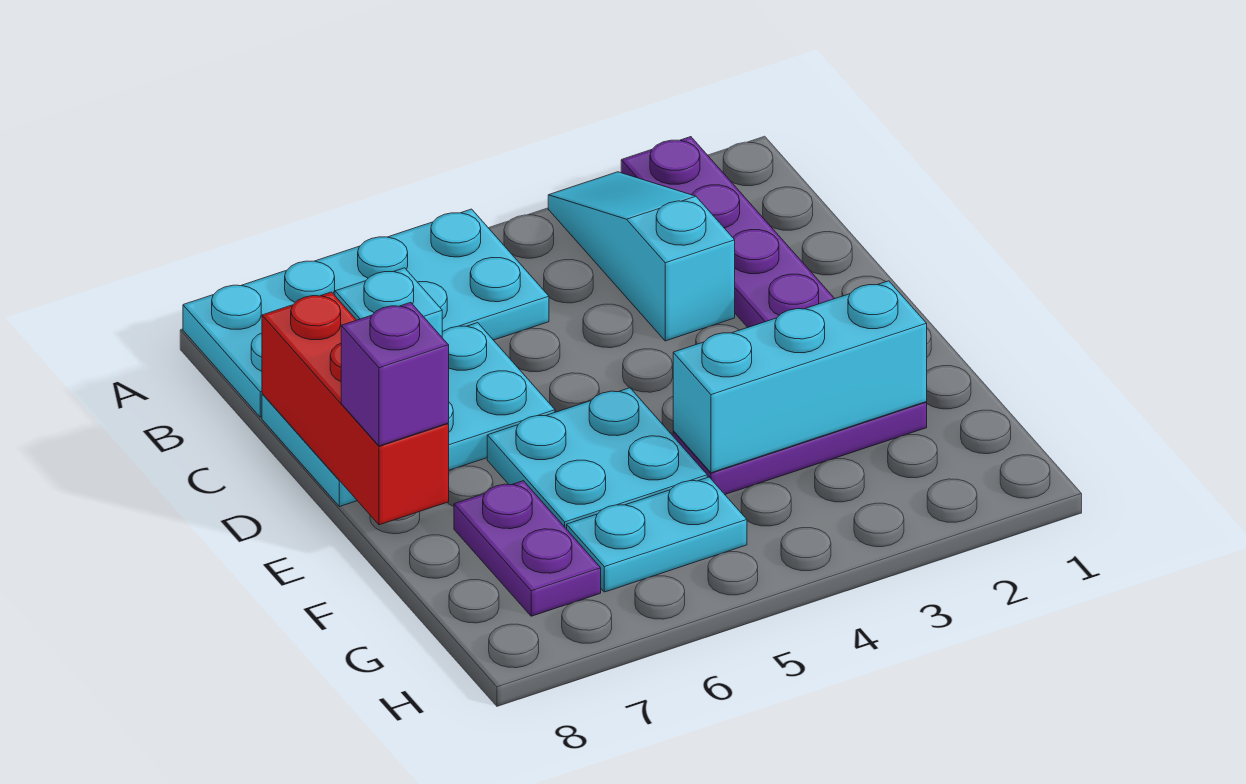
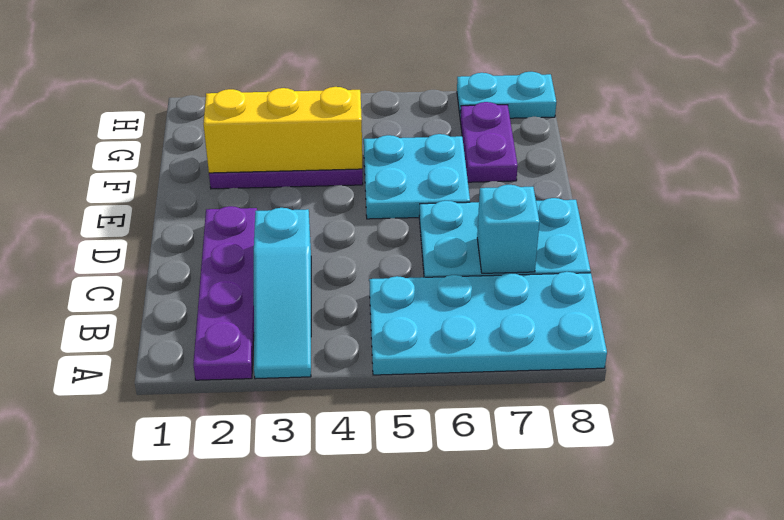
red 1x3 brick [262,292,449,525] -> none
purple 1x1 brick [341,302,449,446] -> none
cyan 1x3 brick [673,281,927,473] -> yellow 1x3 brick [203,87,362,173]
cyan 1x2 plate [567,477,747,592] -> cyan 1x2 plate moved to [457,72,556,118]

